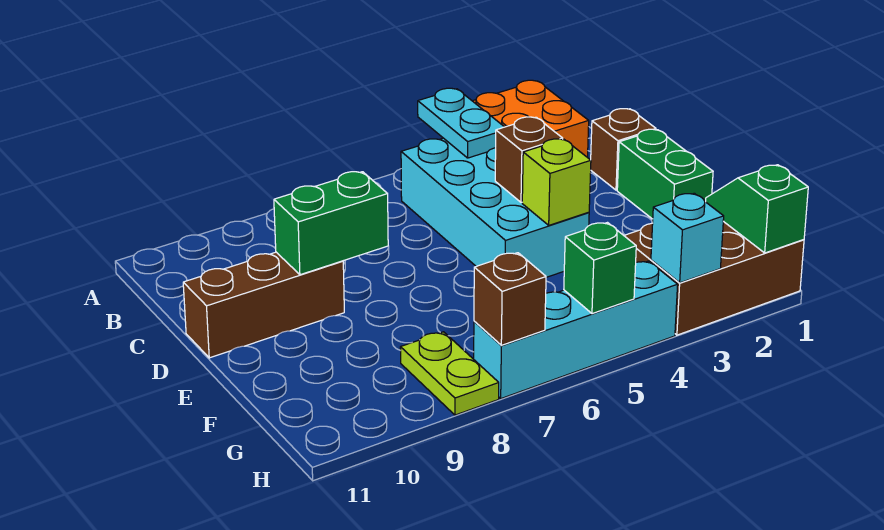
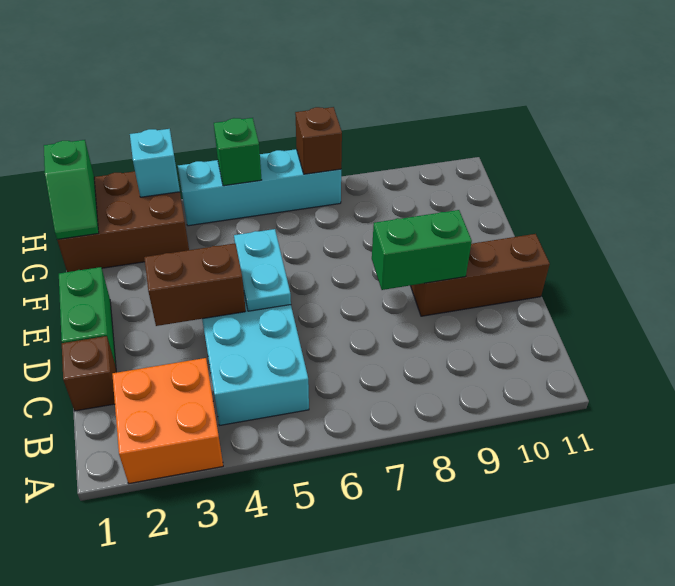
cyan 1x2 plate [418,88,504,158] -> cyan 1x2 plate moved to [234,229,291,311]
brown 1x1 brick [495,117,563,202] -> brown 1x2 brick [144,243,246,326]
lime 1x1 brick [522,139,591,225] -> none
lime 1x2 plate [400,332,499,415] -> none

